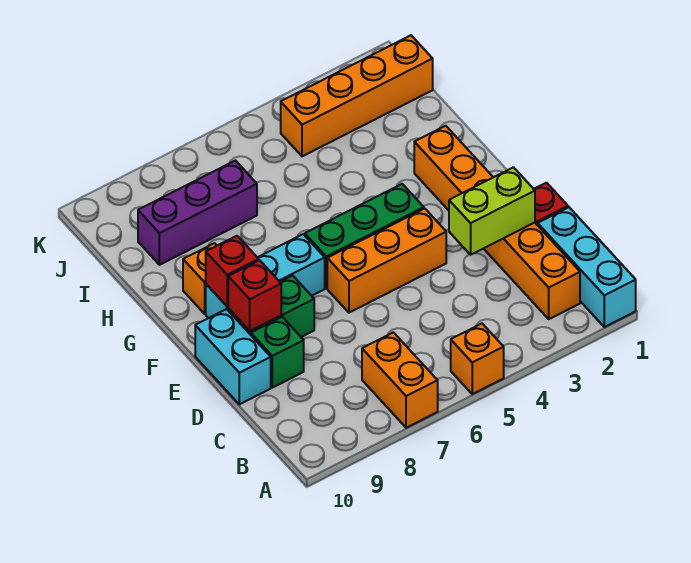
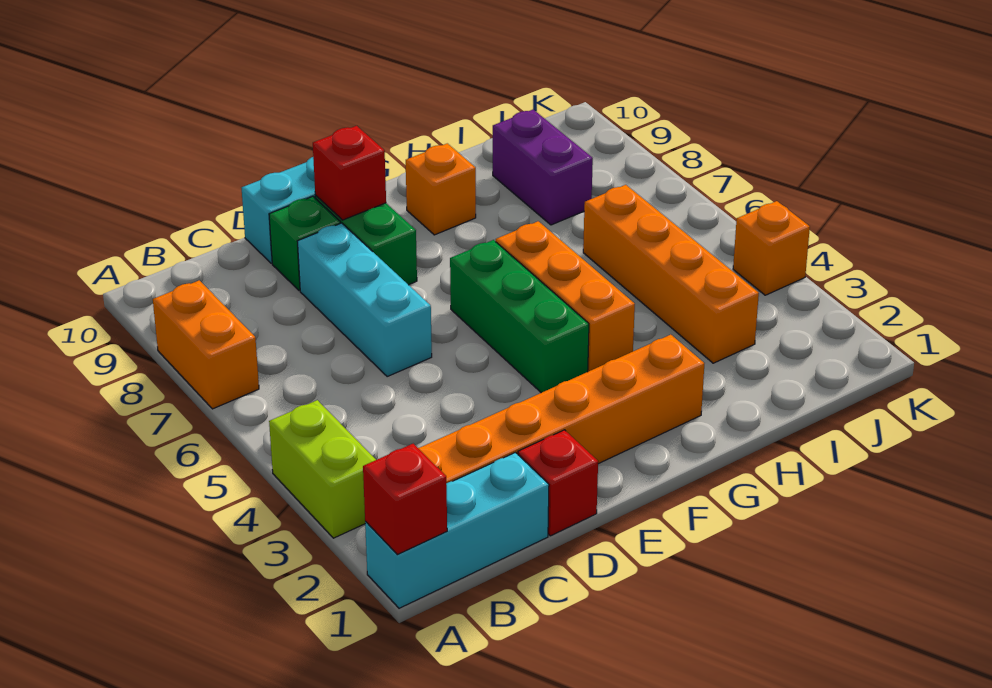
orange 1x1 brick [451,324,504,394] -> orange 1x1 brick moved to [733,201,810,295]
orange 1x2 brick [362,332,438,428] -> orange 1x2 brick turned to [153,280,259,409]
lime 1x2 brick [449,167,535,255] -> lime 1x2 brick moved to [269,400,376,538]
orange 1x3 brick [327,208,446,313] -> orange 1x3 brick moved to [496,221,635,372]
cyan 1x3 brick [206,234,325,318] -> cyan 1x3 brick moved to [297,223,432,377]
red 1x1 brick [206,236,259,306] -> red 1x1 brick moved to [363,444,447,555]
purple 1x3 brick [138,161,257,265] -> purple 1x2 brick [493,110,593,225]
orange 1x4 brick [281,35,433,156] -> orange 1x4 brick moved to [583,185,759,363]

